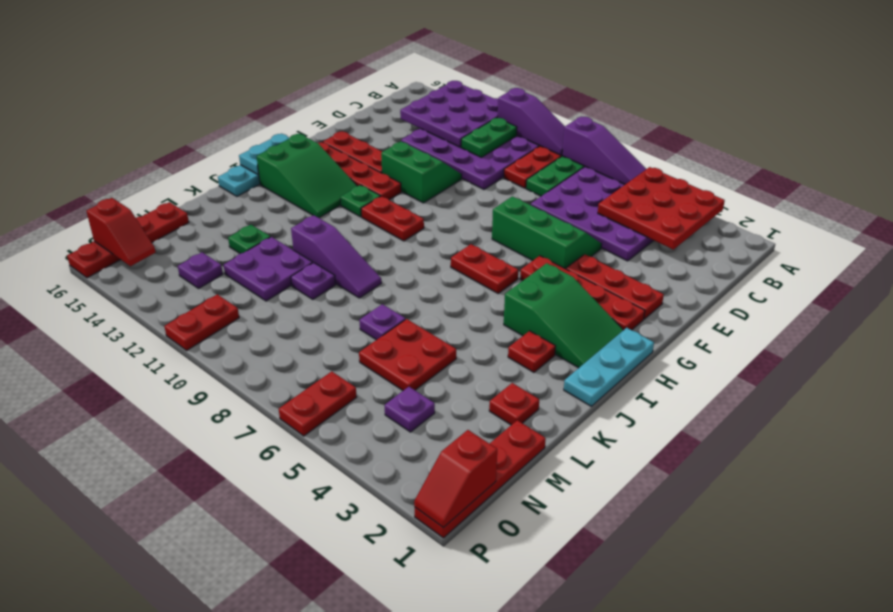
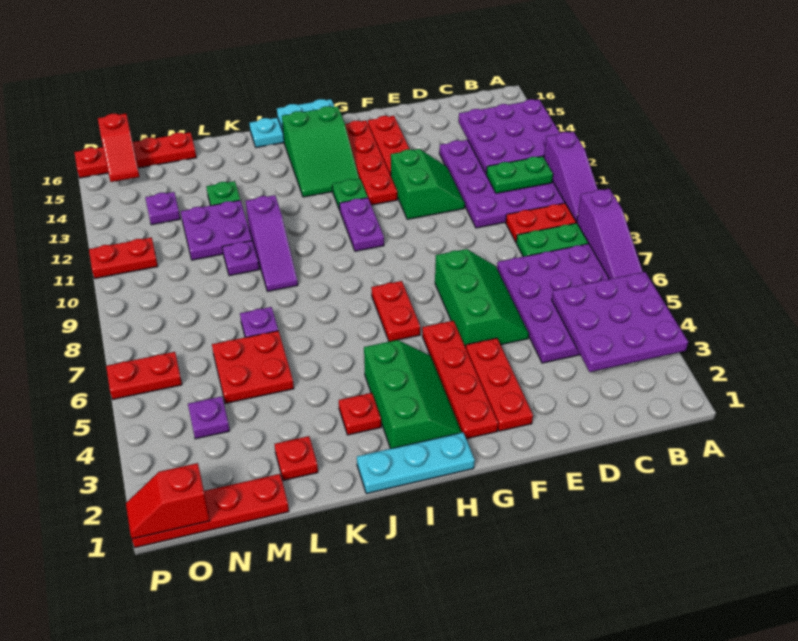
red 3x3 plate [598,167,725,250] -> purple 3x3 plate [552,272,688,372]
green 2x3 slope [504,263,623,368] -> green 2x3 slope turned to [364,340,462,449]
red 1x2 plate [361,196,424,241] -> purple 1x2 plate [340,198,384,251]

